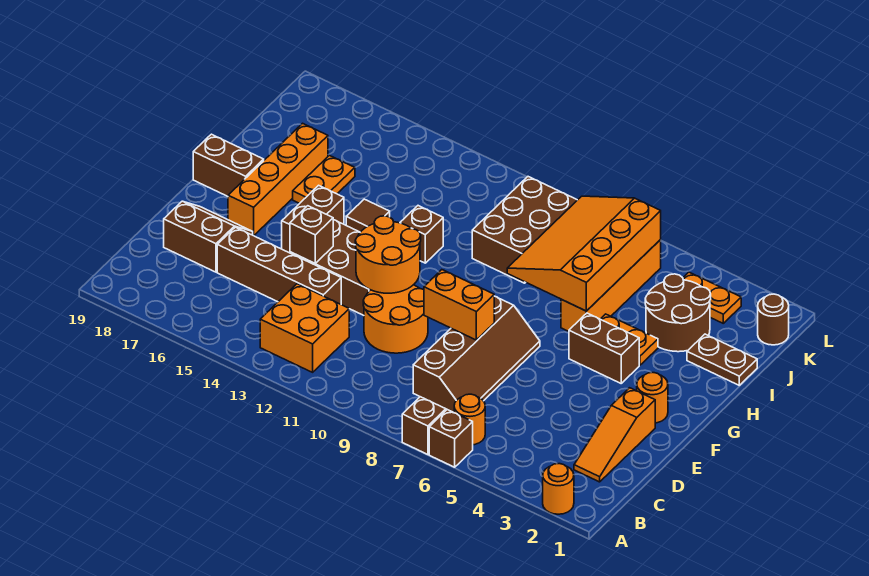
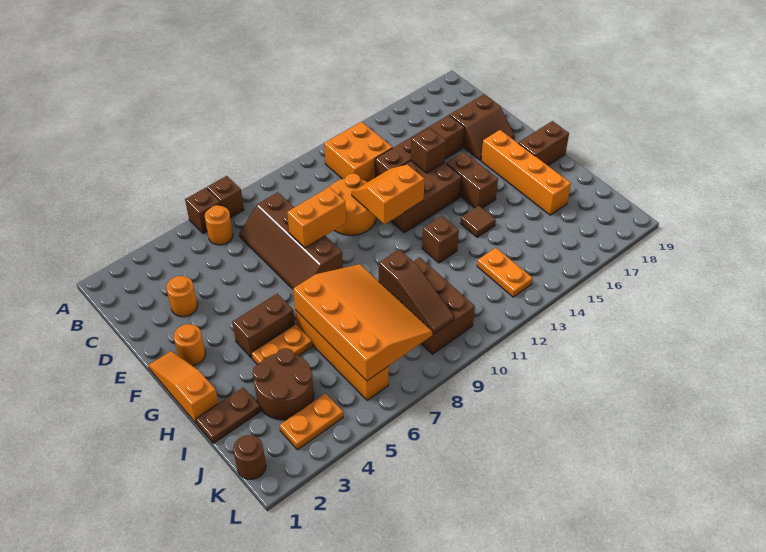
orange 1x1 round brick [543,464,574,514] -> orange 1x1 round brick moved to [166,276,197,317]
orange 1x3 slope [574,388,655,482] -> orange 1x3 slope moved to [148,351,219,424]
orange 2x2 round brick [355,216,421,293] -> orange 2x2 slope [352,164,424,224]
orange 1x2 plate [293,155,355,203] -> orange 1x2 plate moved to [477,248,533,297]
none -> brown 1x3 slope [379,249,454,334]

